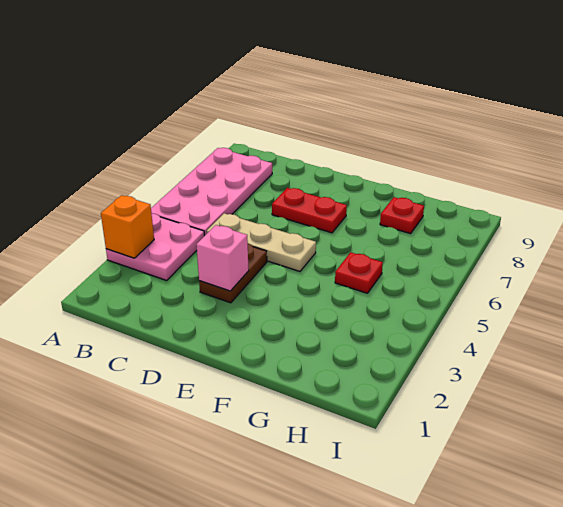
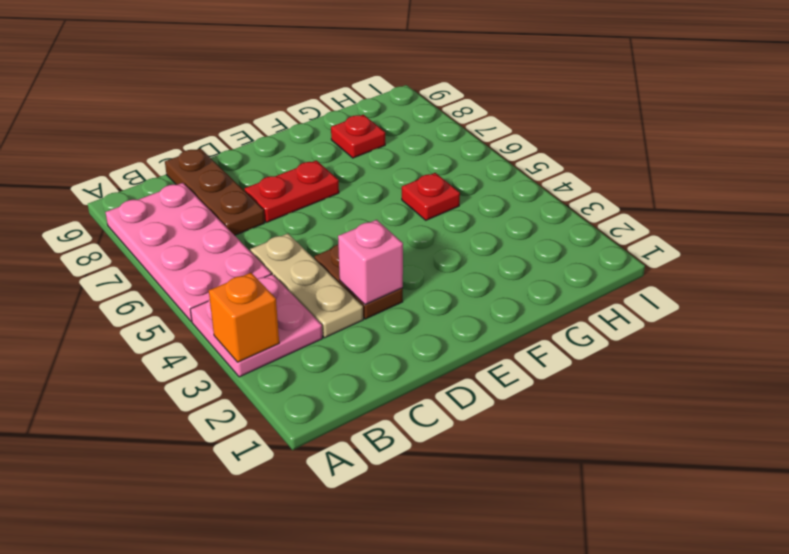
tan 1x3 plate [207,213,316,271] -> tan 1x3 plate turned to [250,234,363,338]
none -> brown 1x3 plate [165,148,265,235]

